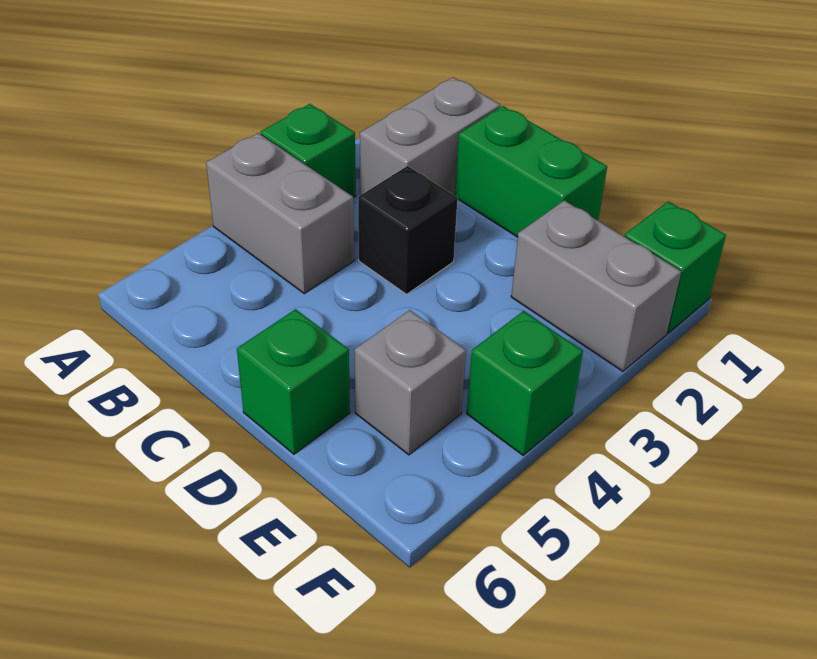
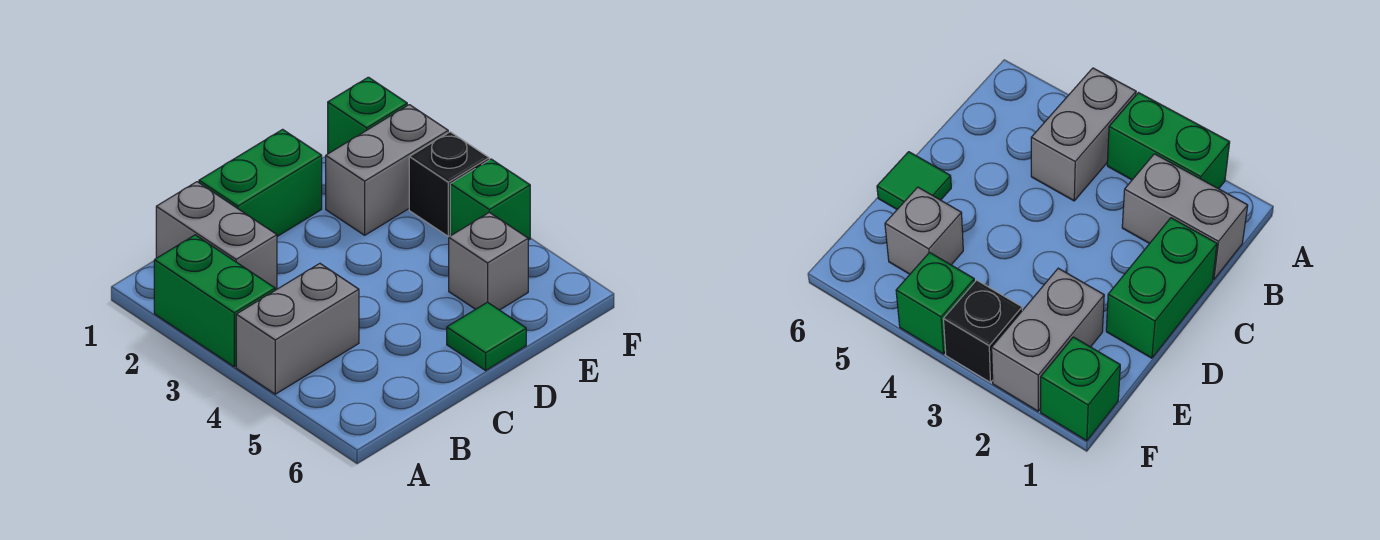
green 1x1 brick [261,104,356,198] -> green 1x2 brick [154,235,275,367]
black 1x1 brick [358,166,458,294] -> black 1x1 brick moved to [409,132,489,237]
green 1x1 brick [237,309,350,454] -> green 1x1 tile [447,302,526,370]

